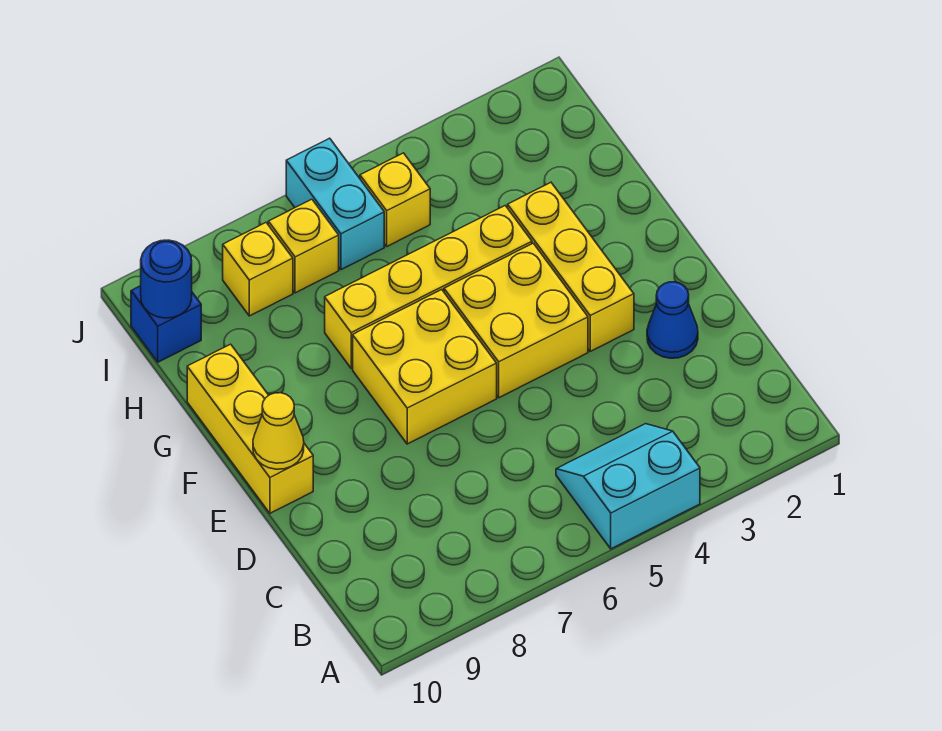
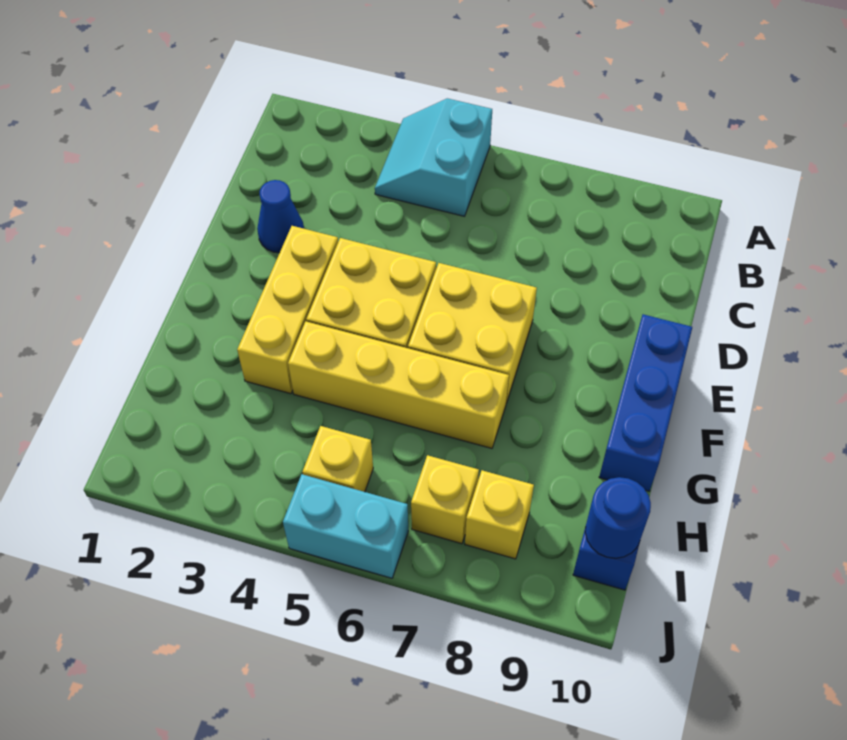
cyan 2x2 slope [556,424,700,549] -> cyan 2x2 slope turned to [375,98,492,216]
yellow 1x3 brick [187,344,313,513] -> blue 1x3 brick [599,314,692,491]
yellow 1x1 cone [253,393,304,469] -> none
cyan 1x2 brick [286,138,384,270] -> cyan 1x2 brick turned to [283,474,408,578]

